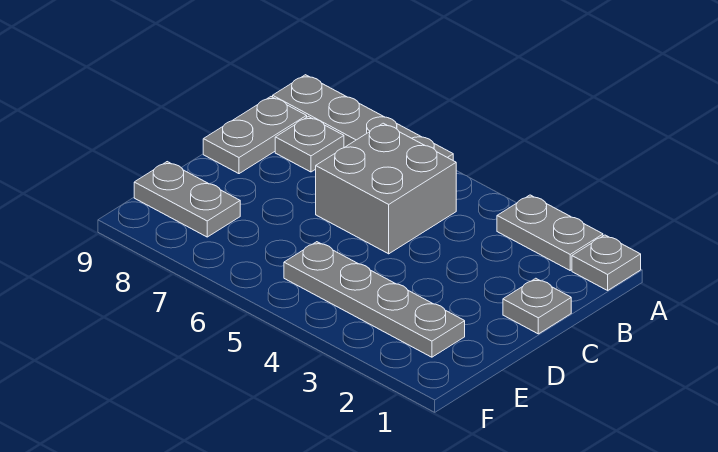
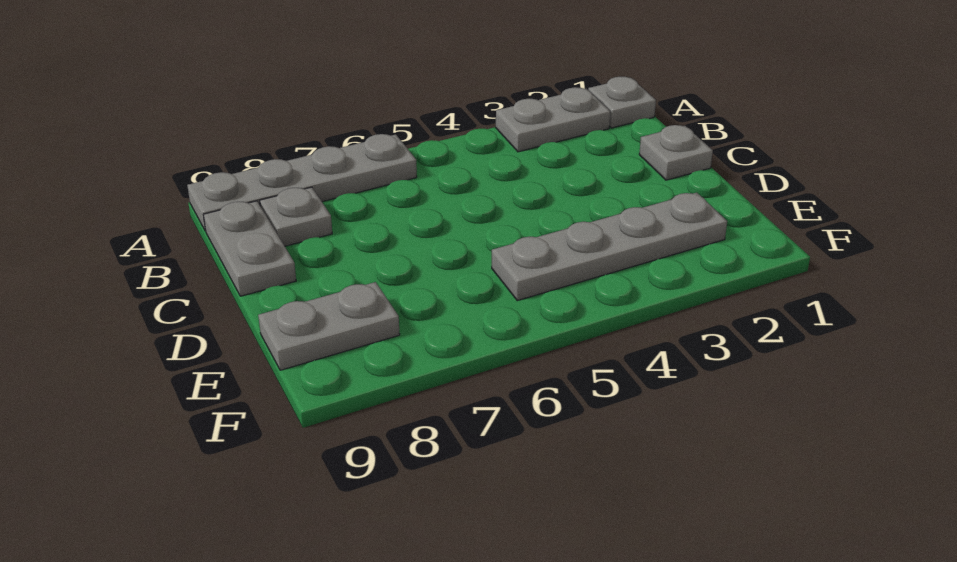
grey 2x2 brick [316,123,456,254] -> none

